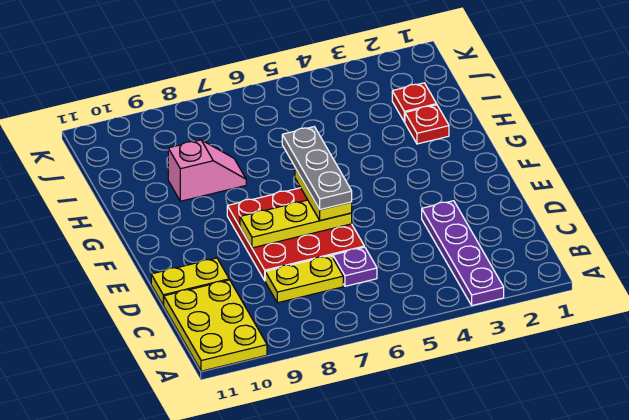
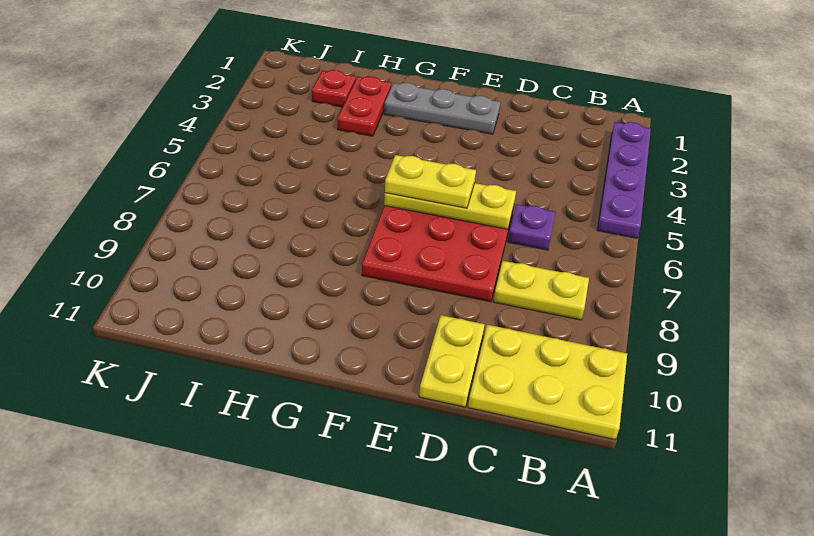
purple 1x4 plate [422,201,504,306] -> purple 1x4 plate turned to [597,122,651,238]
yellow 1x2 plate [265,256,343,303] -> yellow 1x2 plate turned to [494,261,589,320]
yellow 1x3 plate [240,200,352,248] -> yellow 1x3 plate turned to [384,183,516,229]
grey 1x3 plate [282,127,352,210] -> grey 1x3 plate moved to [384,83,500,134]
red 1x1 plate [405,105,449,144] -> red 1x2 plate [338,76,391,136]
pink 1x2 slope [168,140,246,201] -> none

